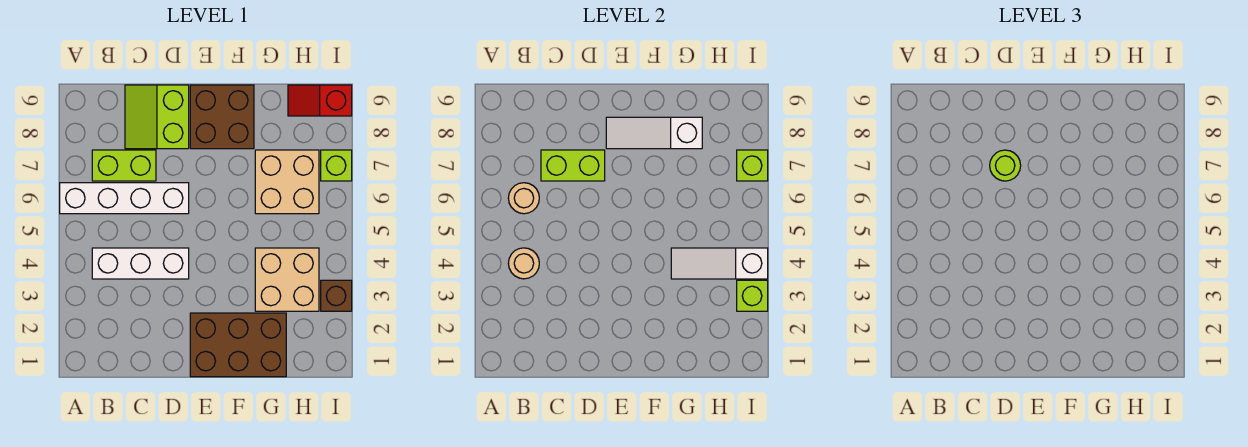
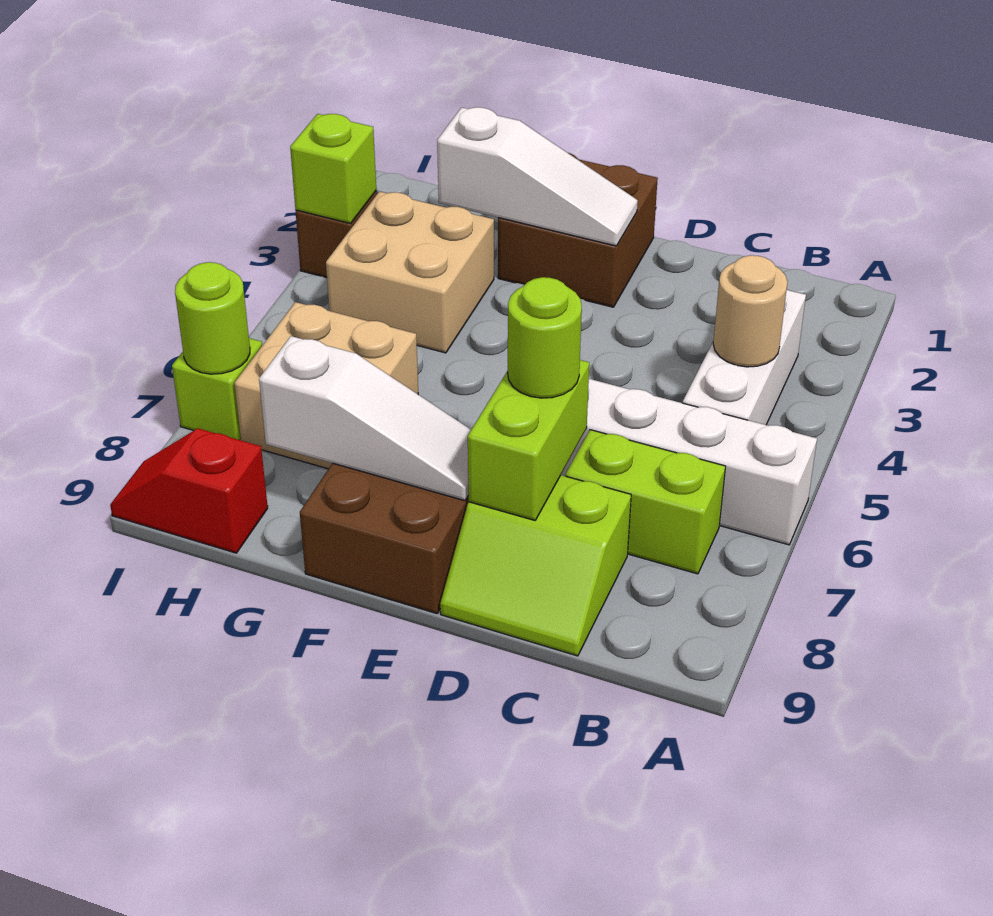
white 1x3 brick [92,248,189,279] -> white 1x3 brick turned to [683,290,806,425]
tan 1x1 round brick [508,183,539,214] -> none
lime 1x2 brick [541,150,605,181] -> lime 1x2 brick turned to [468,360,589,520]
lime 2x2 slope [125,85,189,149] -> lime 2x2 slope turned to [440,475,631,656]
brown 2x3 brick [190,313,286,377] -> brown 2x2 brick [498,153,658,307]
white 1x3 slope [671,248,768,279] -> white 1x3 slope moved to [437,107,638,246]
red 1x2 slope [288,85,352,116] -> red 1x2 slope turned to [110,428,268,553]
lime 1x1 brick [737,150,768,181] -> lime 1x1 round brick [175,262,250,374]

